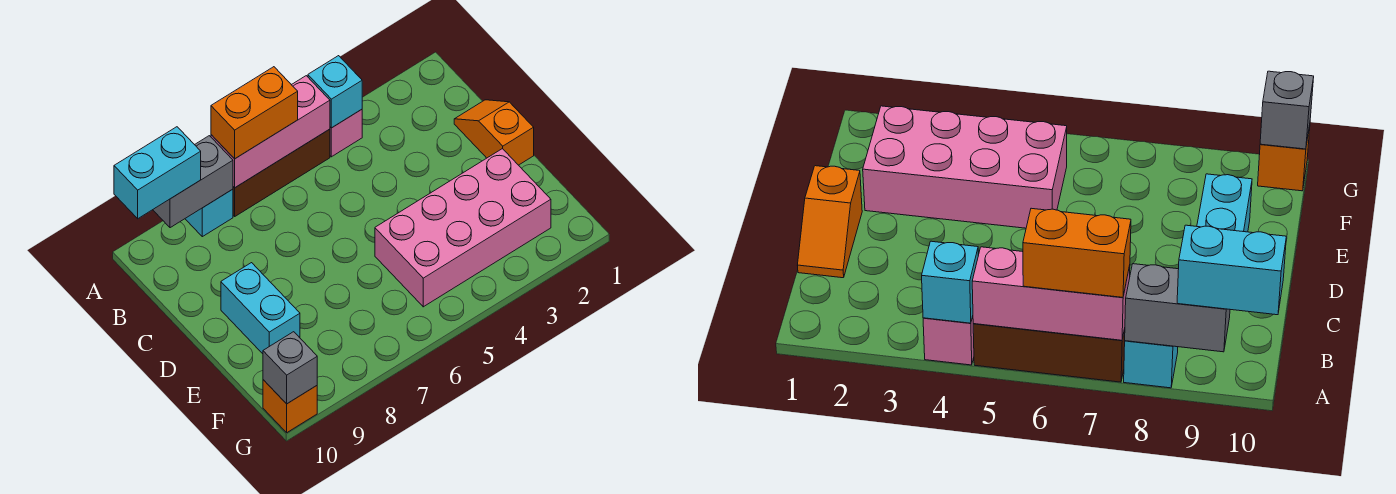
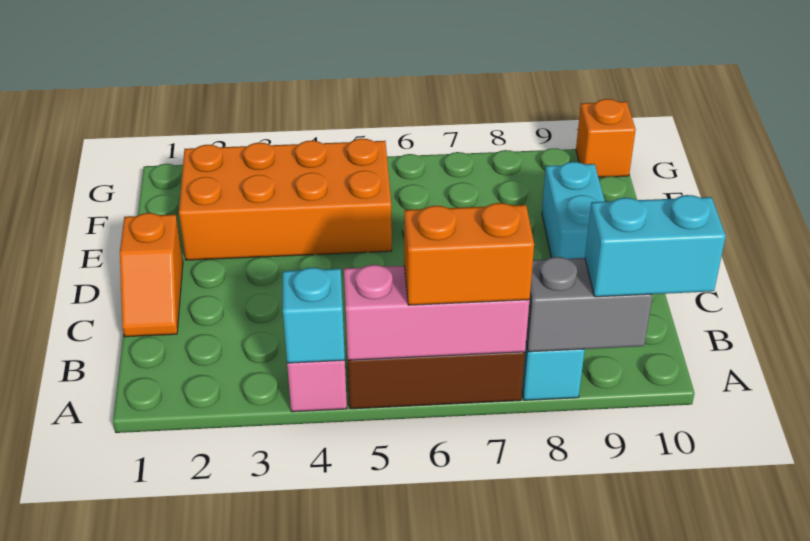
pink 2x4 brick [375,149,551,307] -> orange 2x4 brick [179,139,392,260]
grey 1x1 brick [263,332,317,404] -> none

